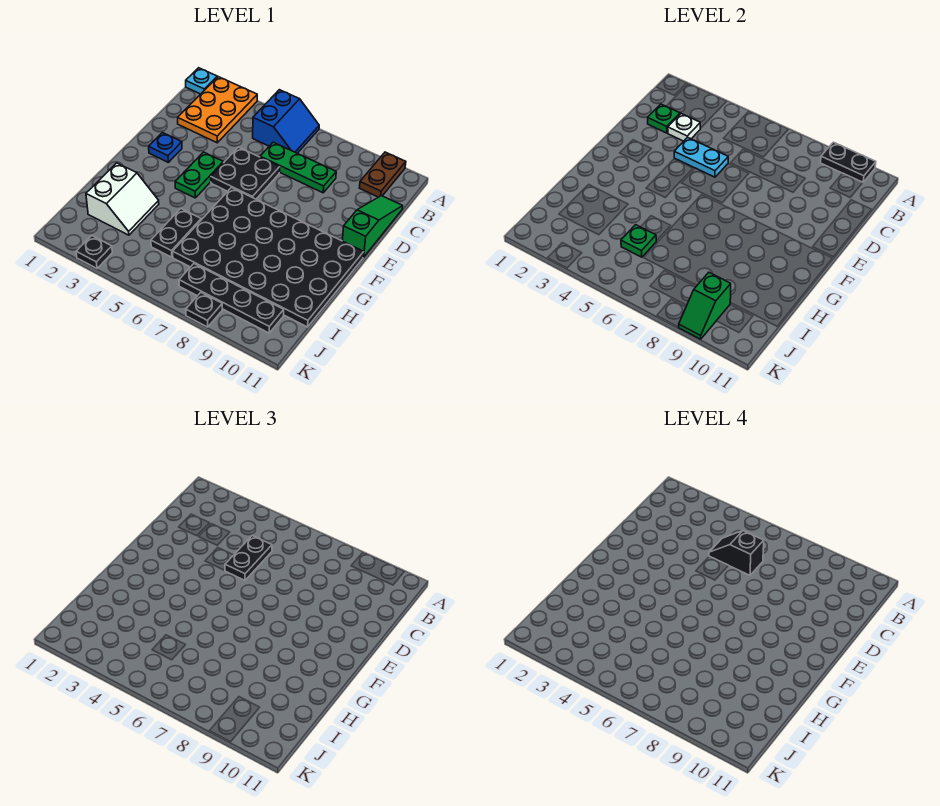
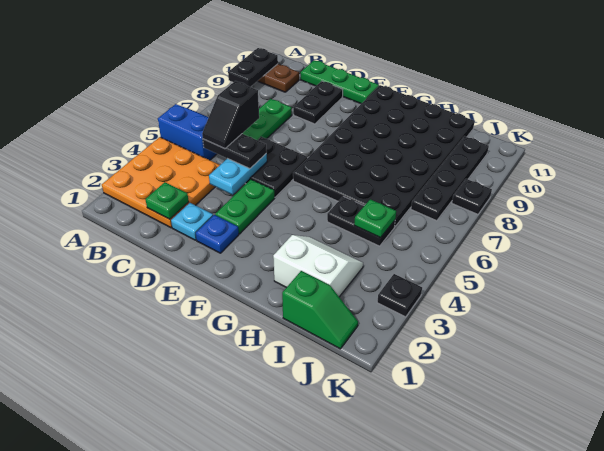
cyan 1x1 plate [186,68,217,94] -> cyan 1x1 plate moved to [171,203,213,240]
orange 2x3 plate [178,77,257,143] -> orange 3x3 plate [102,137,220,228]
white 1x1 plate [668,114,700,141] -> none
green 1x3 slope [342,196,403,257] -> green 1x3 plate [301,60,379,104]
none -> black 1x2 plate [293,81,343,124]
green 1x2 plate [175,152,223,198] -> green 1x2 plate turned to [215,179,275,234]
green 1x2 slope [679,273,731,339] -> green 1x2 slope moved to [282,271,358,349]

